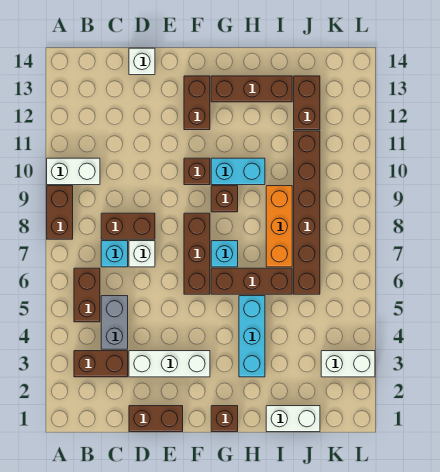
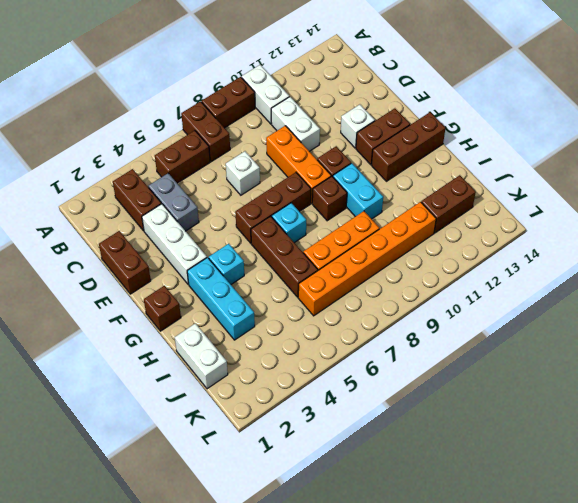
grey 1x2 brick [101,296,128,349] -> grey 1x2 brick turned to [148,173,199,231]
cyan 1x1 brick [101,241,128,267] -> cyan 1x1 brick moved to [209,244,244,284]
brown 1x2 brick [101,213,155,239] -> brown 1x2 brick moved to [181,102,230,162]
none -> orange 1x3 brick [266,126,331,203]
white 1x1 brick [129,48,155,75] -> white 1x1 brick moved to [341,104,375,148]
brown 1x3 brick [211,76,292,102] -> brown 1x3 brick turned to [371,112,445,181]
cyan 1x3 brick [239,296,265,377] -> cyan 1x3 brick turned to [187,258,255,340]
brown 1x6 brick [294,131,320,294] -> orange 1x6 brick [298,202,436,316]
white 1x2 brick [321,351,375,377] -> white 1x2 brick moved to [271,97,320,151]

